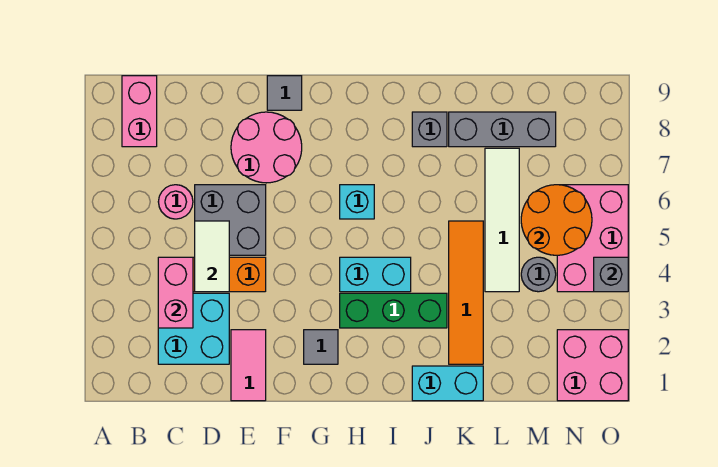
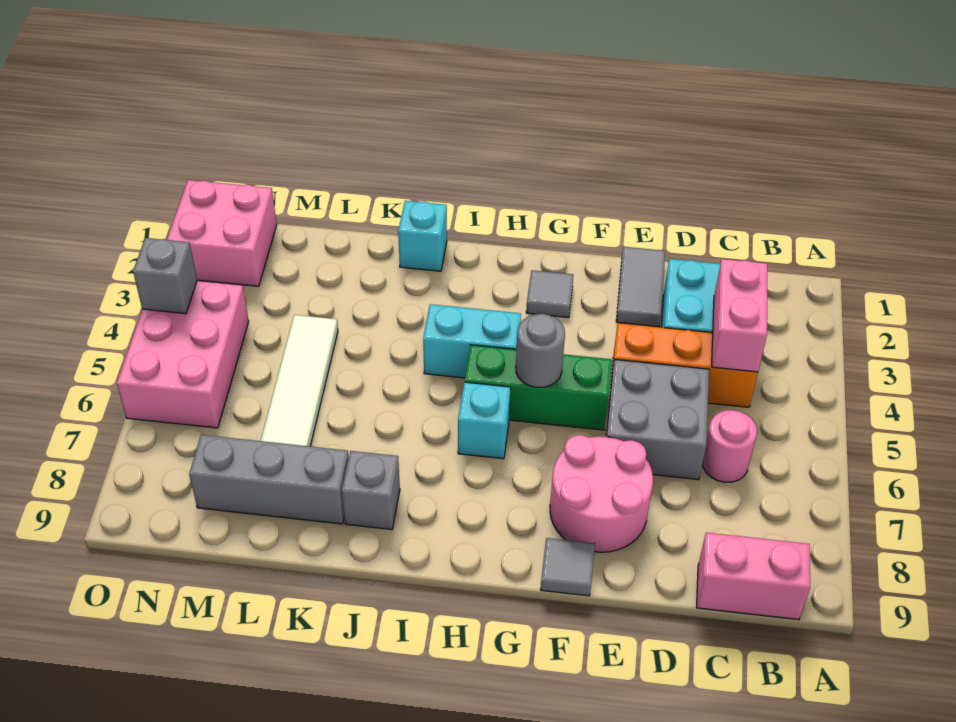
pink 1x2 brick [122,76,157,147] -> pink 1x2 brick turned to [697,533,810,620]
white 1x2 tile [195,221,229,292] -> none
pink 1x2 tile [231,330,266,401] -> grey 1x2 tile [616,247,665,327]
green 1x3 brick [340,293,447,328] -> green 1x3 brick moved to [465,345,612,430]
cyan 1x2 brick [412,366,483,401] -> cyan 1x1 brick [398,201,447,271]
orange 1x4 tile [449,221,483,364] -> none
grey 1x1 round brick [521,257,556,292] -> grey 1x1 round brick moved to [516,314,565,387]
orange 2x2 round brick [521,185,592,255] -> none

